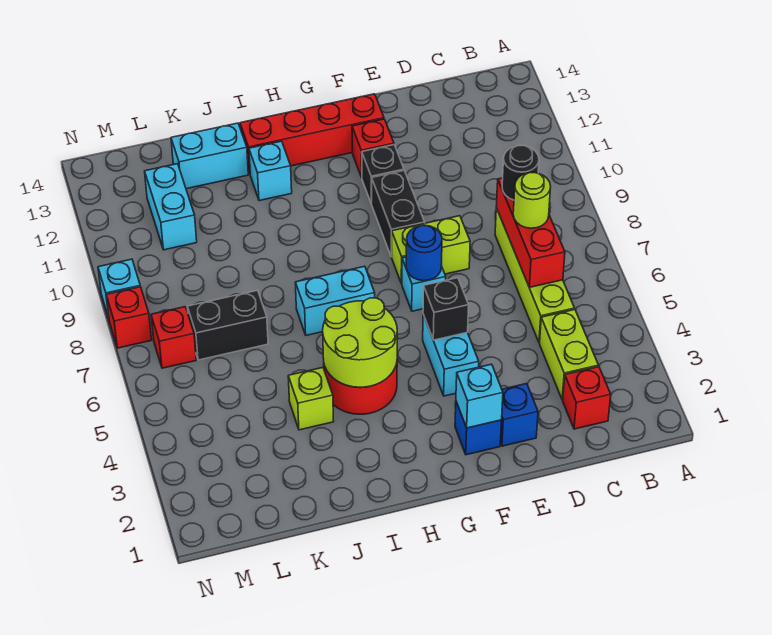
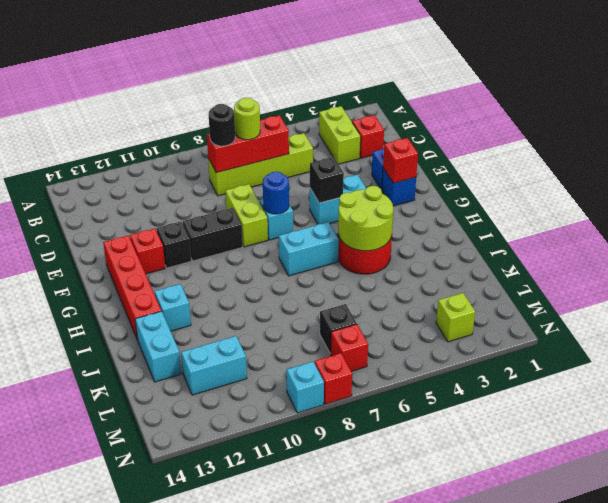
lime 1x2 brick [540,310,598,400] -> lime 1x2 brick turned to [319,106,361,164]
cyan 1x1 brick [456,364,503,428] -> red 1x1 brick [383,138,418,183]
cyan 1x2 brick [295,266,375,335] -> cyan 1x2 brick turned to [279,222,339,276]
lime 1x1 brick [288,368,334,430] -> lime 1x1 brick moved to [436,293,475,342]
black 1x2 brick [187,290,268,360] -> black 1x1 brick [320,304,357,353]

